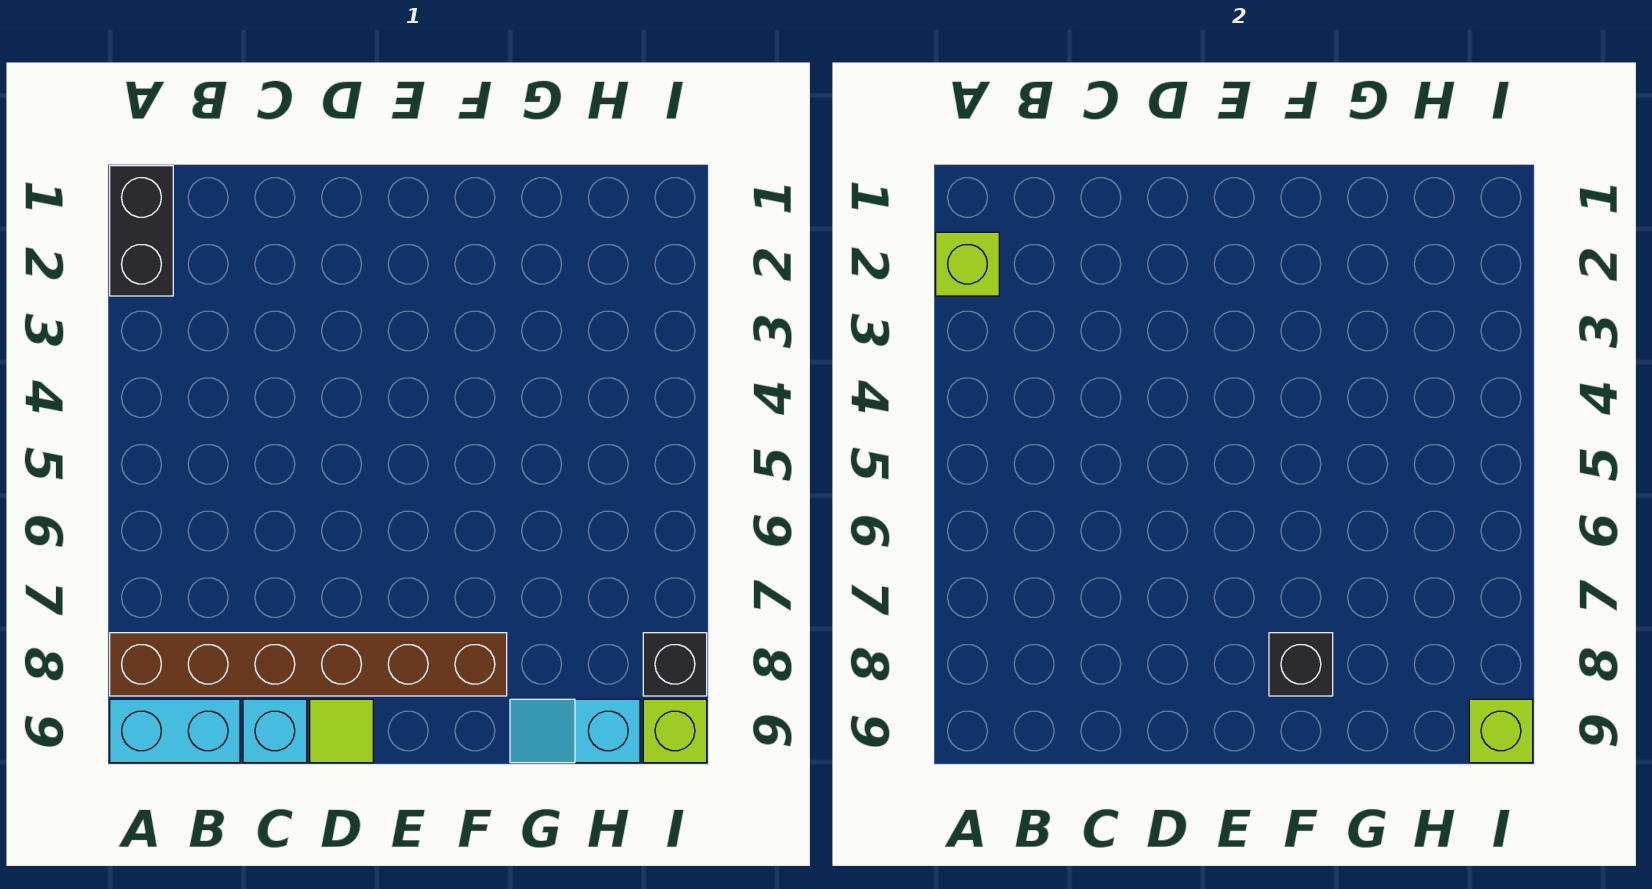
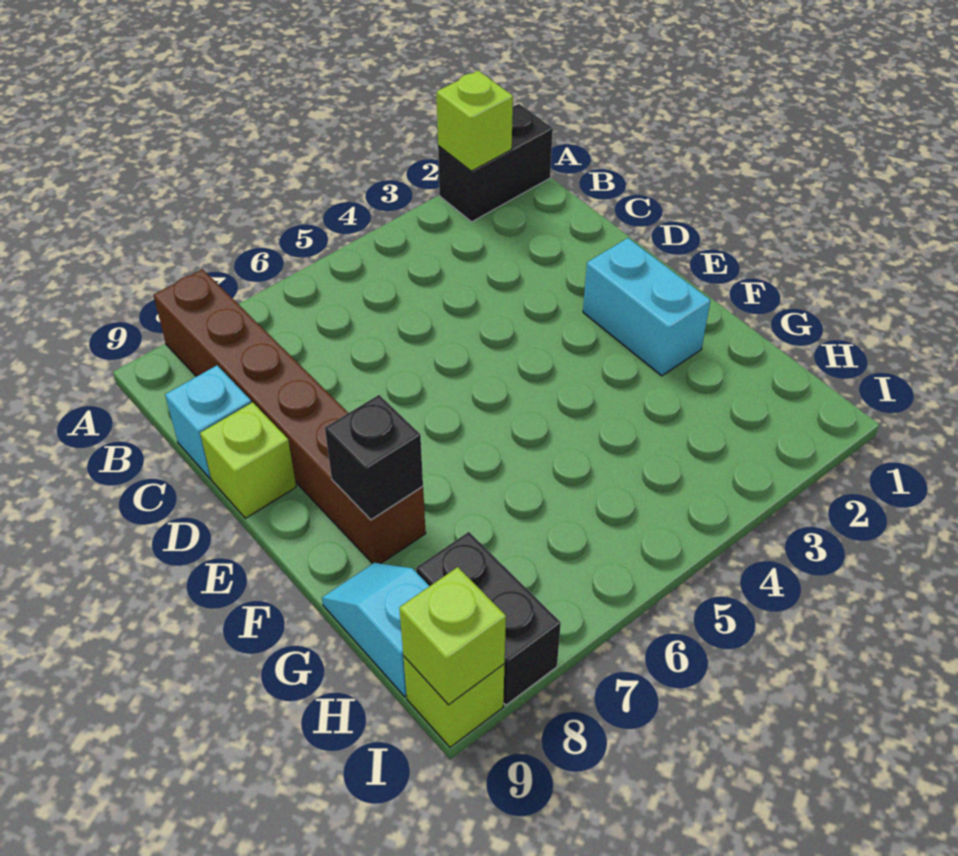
cyan 1x2 brick [110,699,240,763] -> cyan 1x2 brick moved to [583,238,711,376]
lime 1x1 tile [310,699,373,763] -> lime 1x1 brick [200,402,296,518]
black 1x1 brick [643,633,707,696] -> black 1x2 brick [416,532,561,705]

